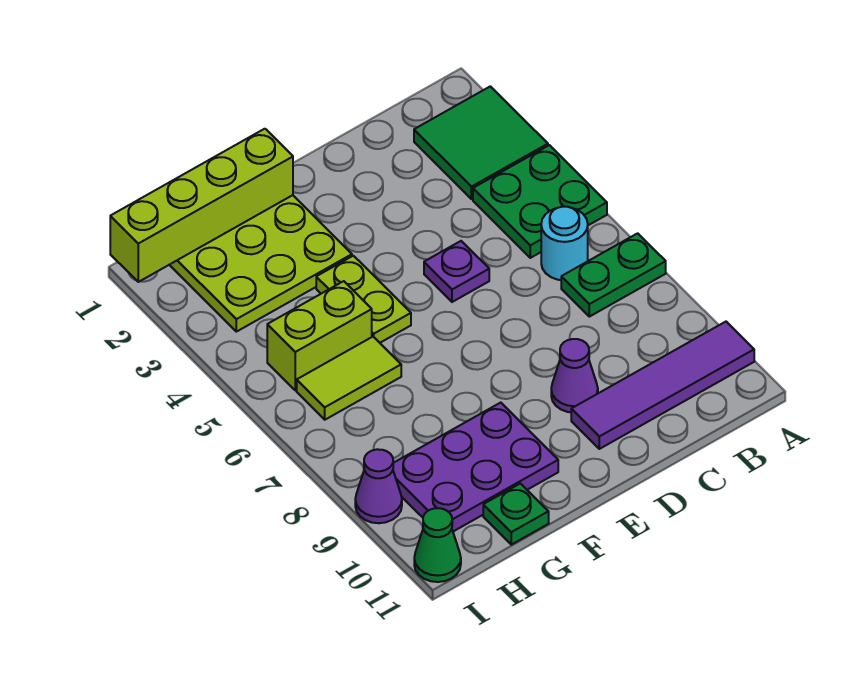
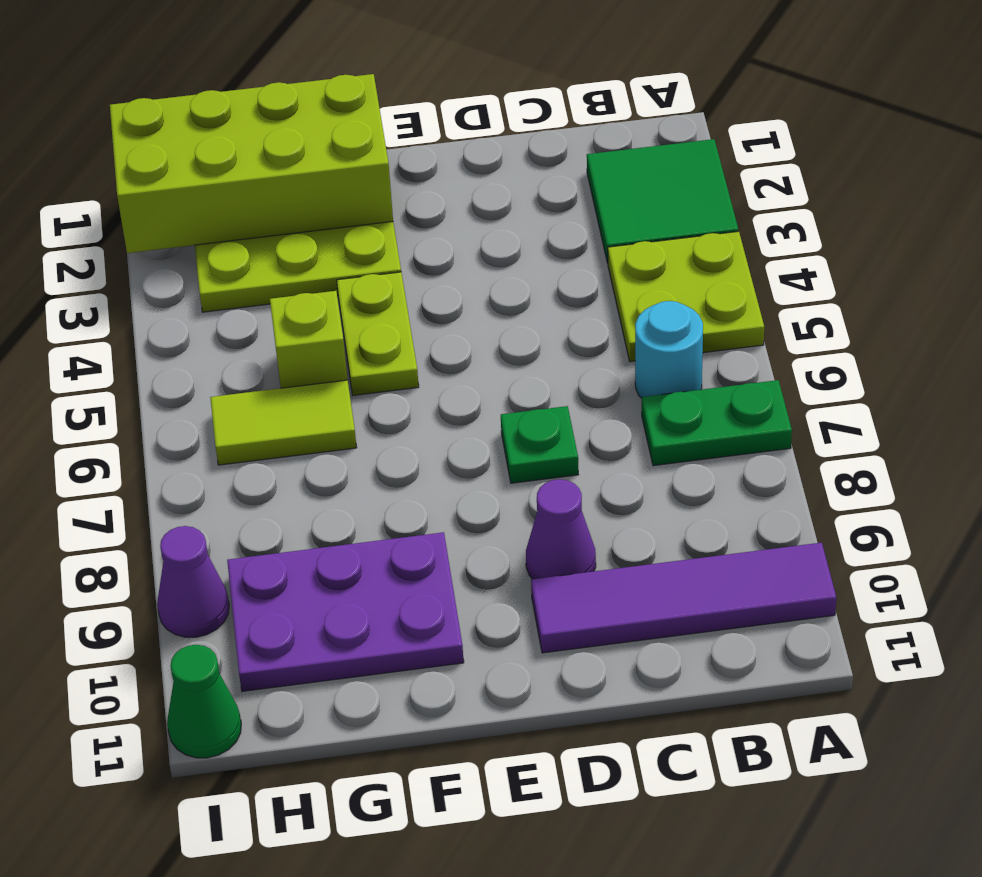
green 2x2 plate [473,145,607,258] -> lime 2x2 plate [608,231,764,362]
purple 1x1 plate [424,241,489,302] -> none
lime 1x4 brick [110,129,293,282] -> lime 2x4 brick [110,74,393,253]
lime 1x2 brick [267,281,372,390] -> lime 1x1 brick [270,291,348,388]
green 1x1 plate [483,483,549,545] -> green 1x1 plate moved to [501,406,578,483]

